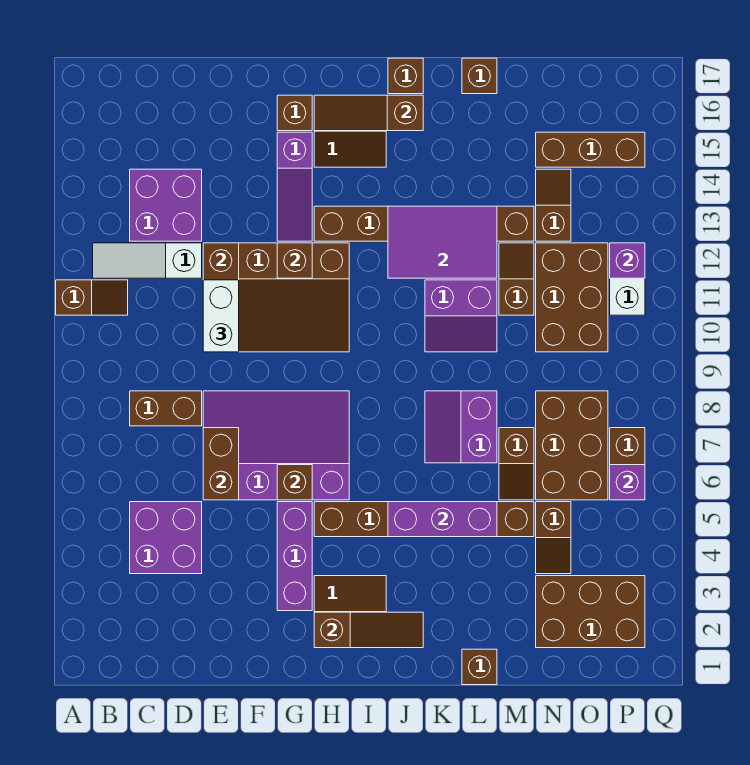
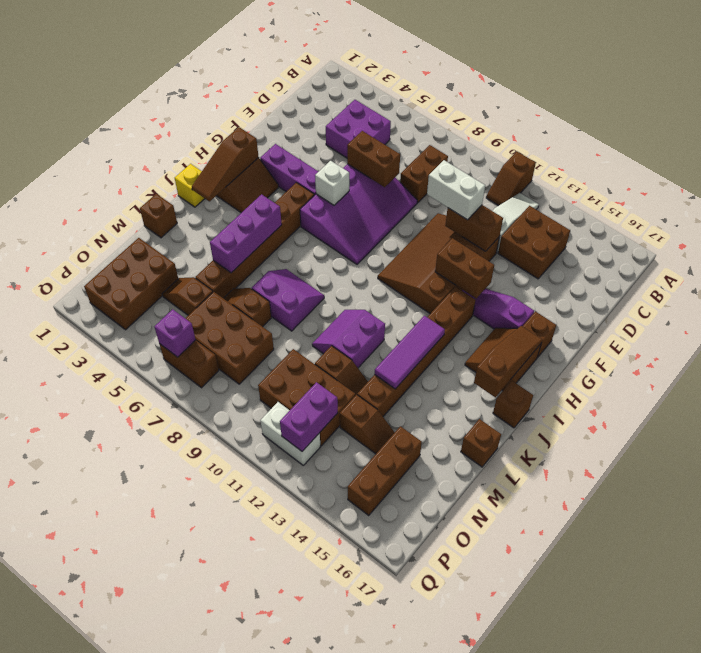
purple 2x2 brick [130,169,202,241] -> brown 2x2 brick [498,206,570,279]
brown 1x1 brick [277,465,312,500] -> white 1x1 brick [315,161,349,205]
brown 1x1 brick [277,243,312,278] -> brown 1x2 brick [435,238,494,298]
none -> yellow 1x1 brick [175,164,205,207]
purple 2x3 tile [388,206,497,278] -> purple 1x3 tile [375,316,445,389]
purple 1x1 brick [610,243,645,278] -> purple 1x2 brick [280,382,338,451]

